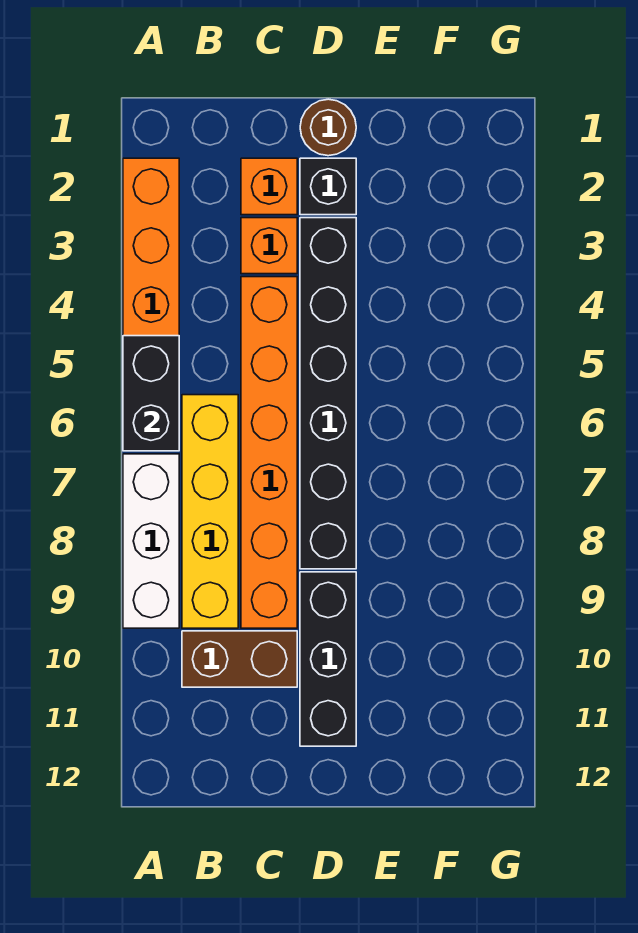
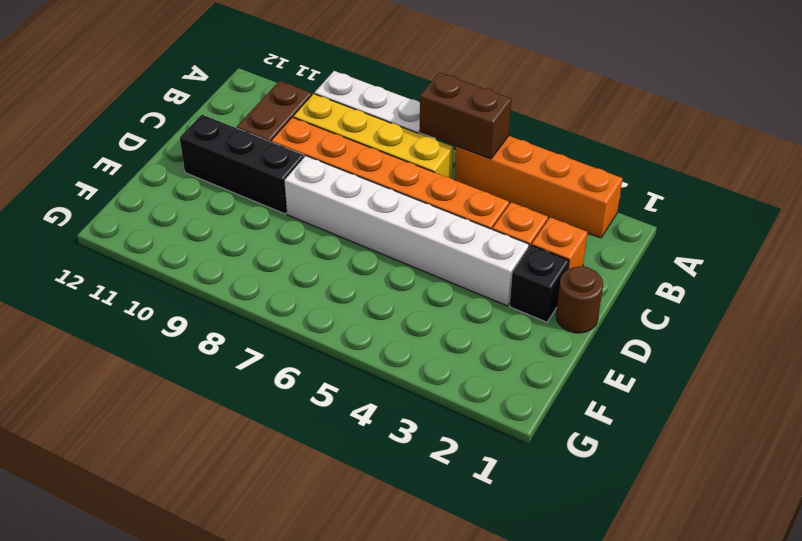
black 1x2 brick [123,336,179,451] -> brown 1x2 brick [420,72,512,159]
black 1x6 brick [300,218,356,569] -> white 1x6 brick [284,156,529,306]

